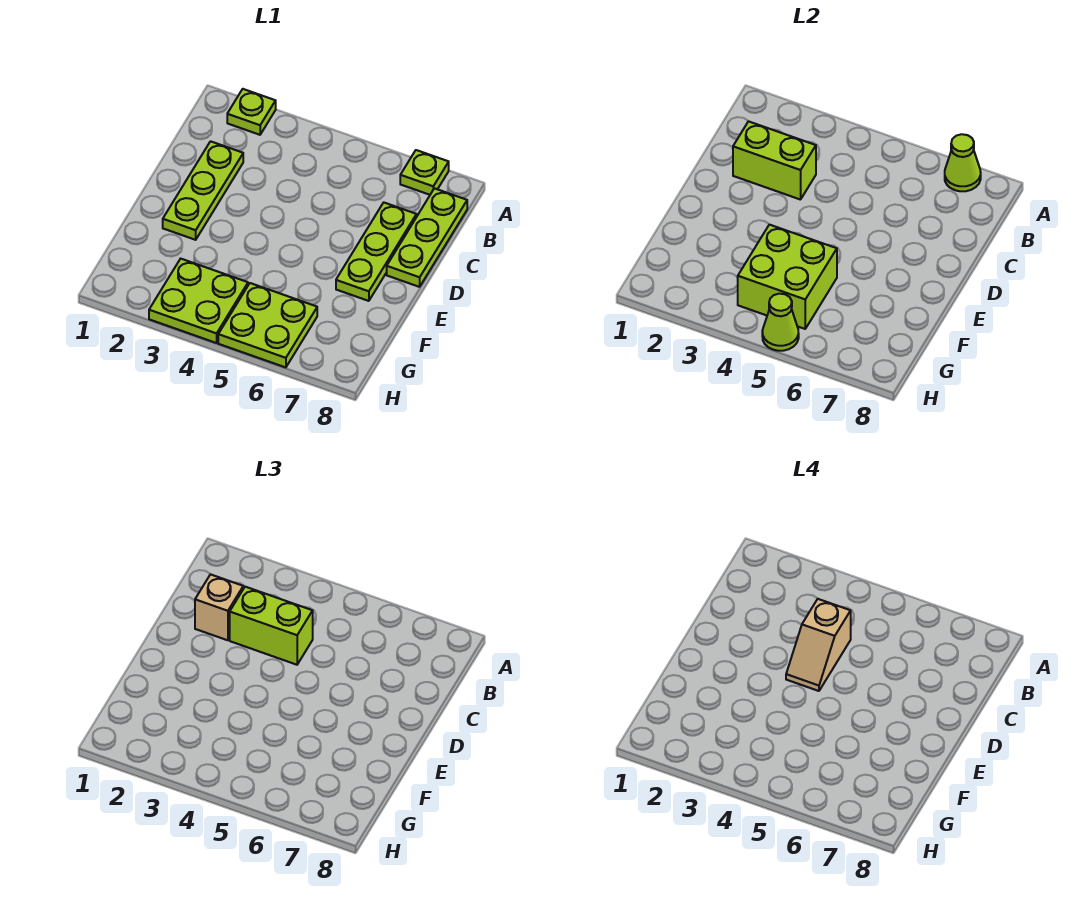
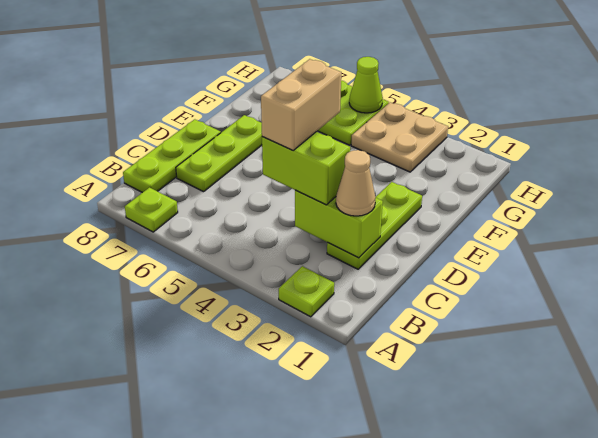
lime 1x1 cone [945,134,981,191] -> none
tan 1x1 brick [195,574,243,640] -> tan 1x1 cone [336,150,376,216]
tan 1x2 slope [786,599,851,691] -> tan 1x2 brick [261,59,341,150]
lime 2x2 brick [738,225,837,329] -> none
lime 2x2 plate [149,259,248,343] -> tan 2x2 plate [351,102,448,172]

